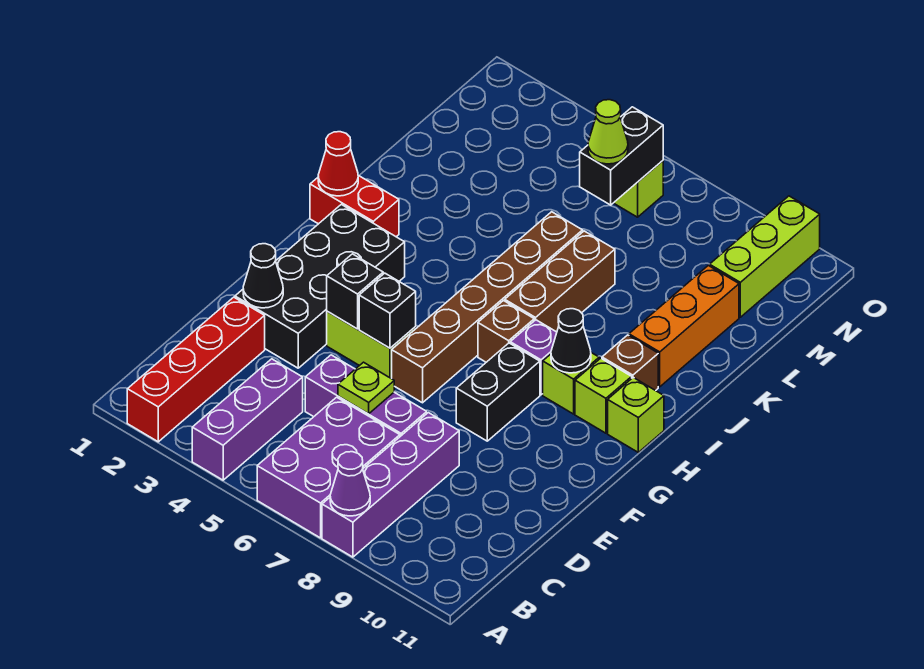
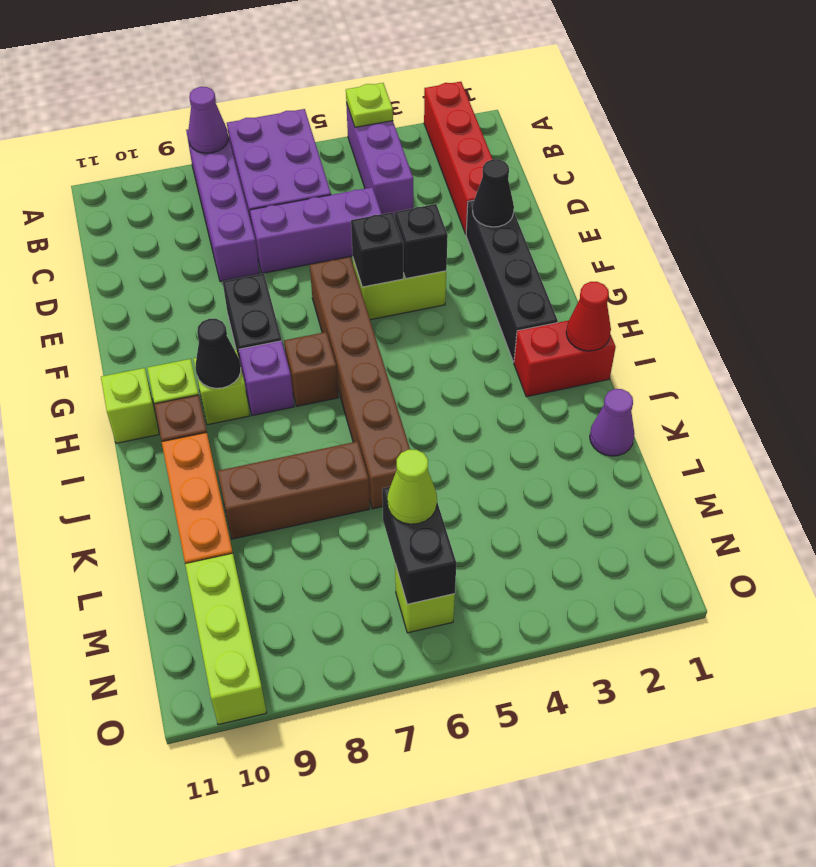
lime 1x1 plate [338,362,394,414] -> lime 1x1 plate moved to [346,83,393,127]
black 2x4 brick [235,204,405,368] -> black 1x4 brick [466,200,558,362]
brown 1x3 brick [505,231,615,332] -> brown 1x3 brick turned to [218,441,370,539]
none -> purple 1x1 cone [590,389,635,456]

